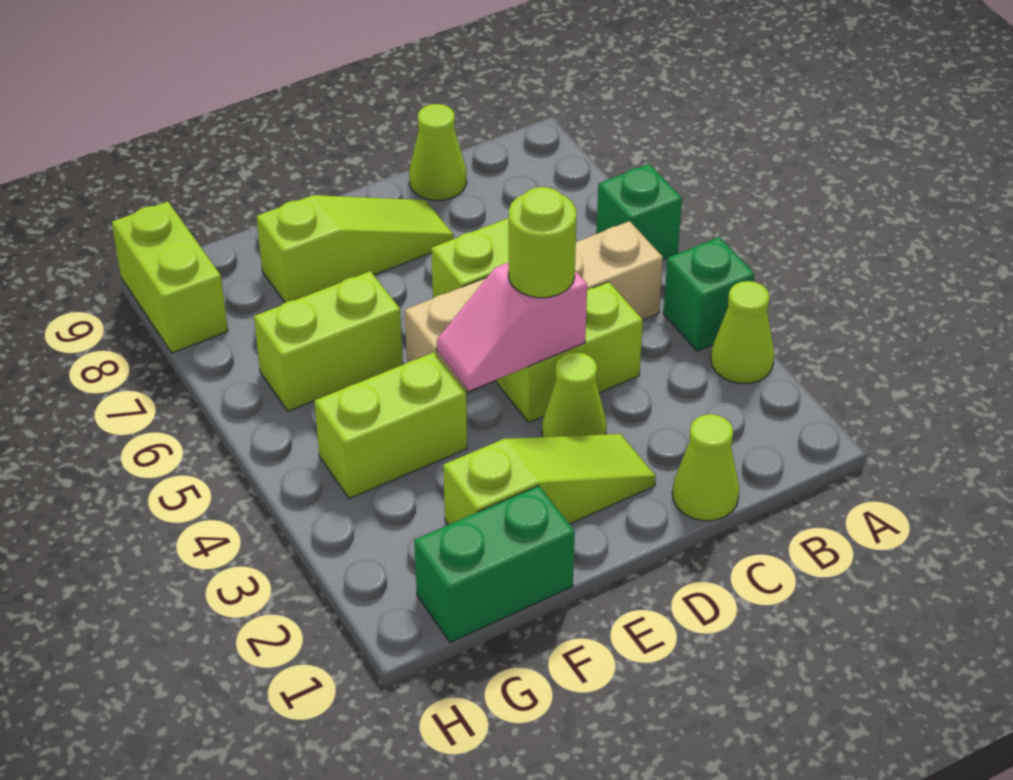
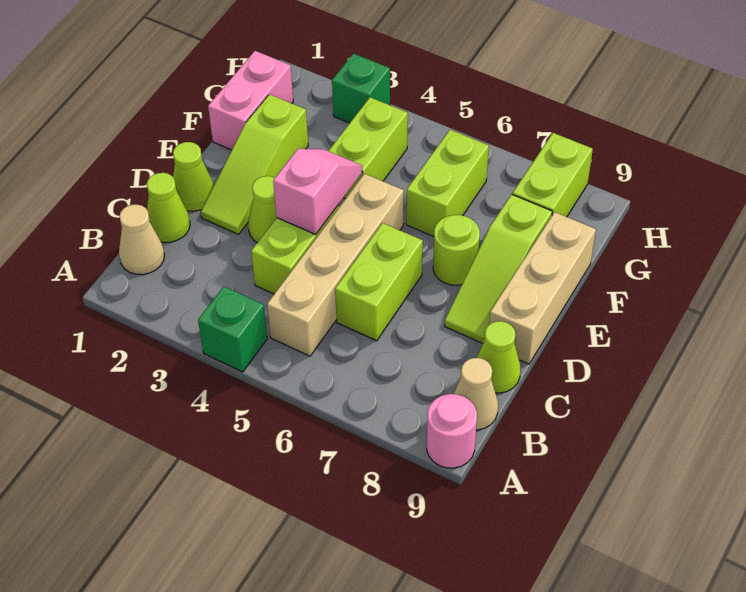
lime 1x1 cone [711,281,774,384] -> lime 1x1 cone moved to [173,142,214,211]
green 1x1 brick [596,164,682,260] -> green 1x1 brick moved to [332,54,390,123]
none -> pink 1x1 round brick [427,394,477,468]
none -> tan 1x1 cone [119,205,164,275]
none -> tan 1x1 cone [454,358,498,430]
lime 1x1 round brick [508,187,577,298] -> lime 1x1 round brick moved to [433,215,480,285]
none -> tan 1x3 brick [489,212,596,364]
green 1x2 brick [414,486,575,642] -> pink 1x2 brick [208,51,293,150]
lime 1x2 brick [112,202,228,353] -> lime 1x2 brick turned to [512,133,593,217]

